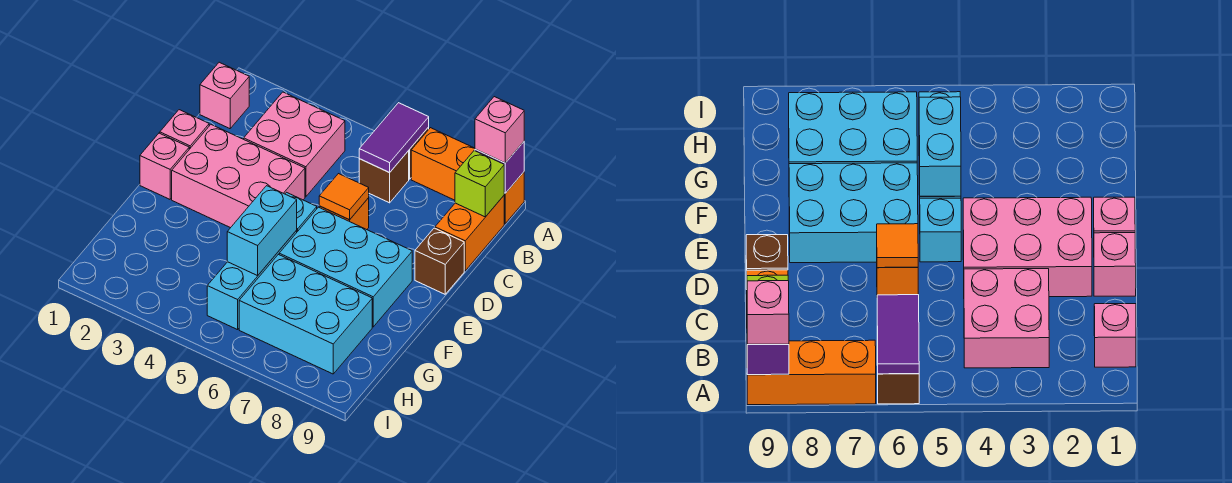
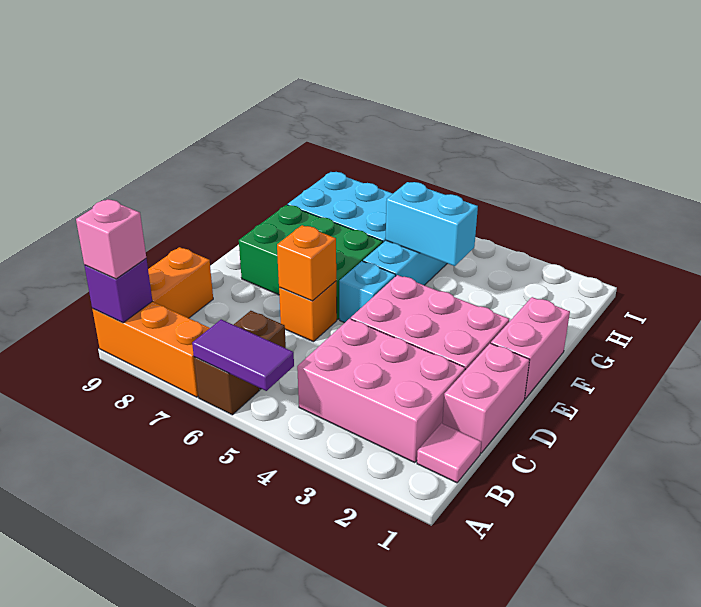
purple 1x2 tile [359,103,429,173] -> purple 1x2 tile turned to [192,319,294,391]
pink 1x1 brick [200,62,249,129] -> pink 1x1 tile [417,423,481,483]
pink 2x2 brick [244,92,345,197] -> pink 2x3 brick [297,319,465,463]
lime 1x1 brick [455,151,504,217] -> none
pink 1x1 brick [160,110,209,149] -> pink 1x2 brick [442,343,530,453]
orange 1x1 tile [319,174,369,220] -> orange 1x1 brick [277,225,336,301]
brown 1x1 brick [415,228,464,294] -> none
pink 1x1 brick [140,133,189,199] -> pink 1x2 brick [491,297,570,399]
cyan 2x3 brick [279,207,412,327] -> green 2x3 brick [239,205,383,320]
cyan 1x2 brick [227,186,297,276] -> cyan 1x2 brick turned to [386,182,478,266]

